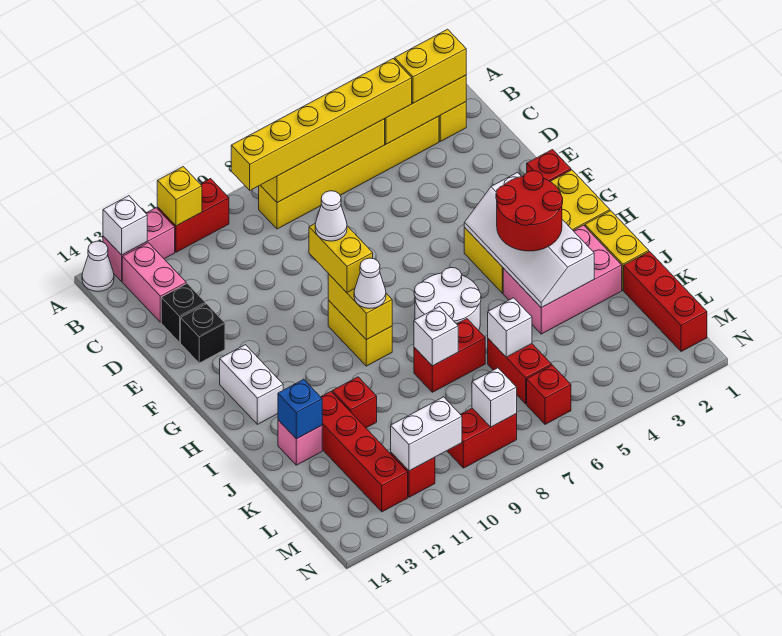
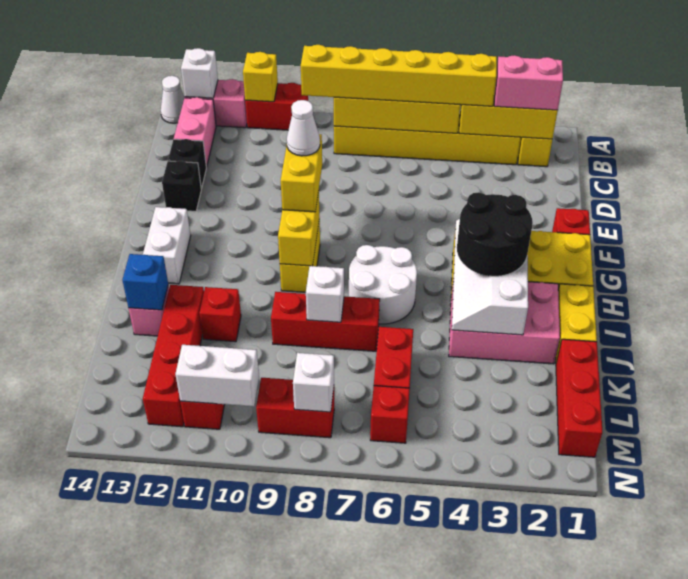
yellow 1x2 brick [395,29,466,103] -> pink 1x2 brick [494,55,563,110]
red 2x2 round brick [496,171,563,251] -> black 2x2 round brick [457,192,533,276]
white 1x1 cone [354,258,386,308] -> none
red 1x2 brick [414,319,485,392] -> red 1x3 brick [271,292,380,351]
white 1x1 brick [488,298,532,357] -> none

